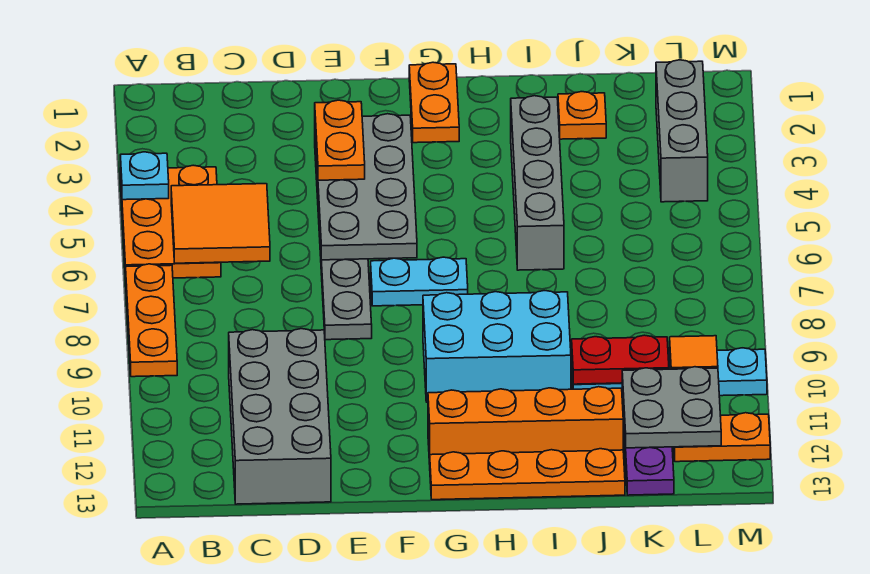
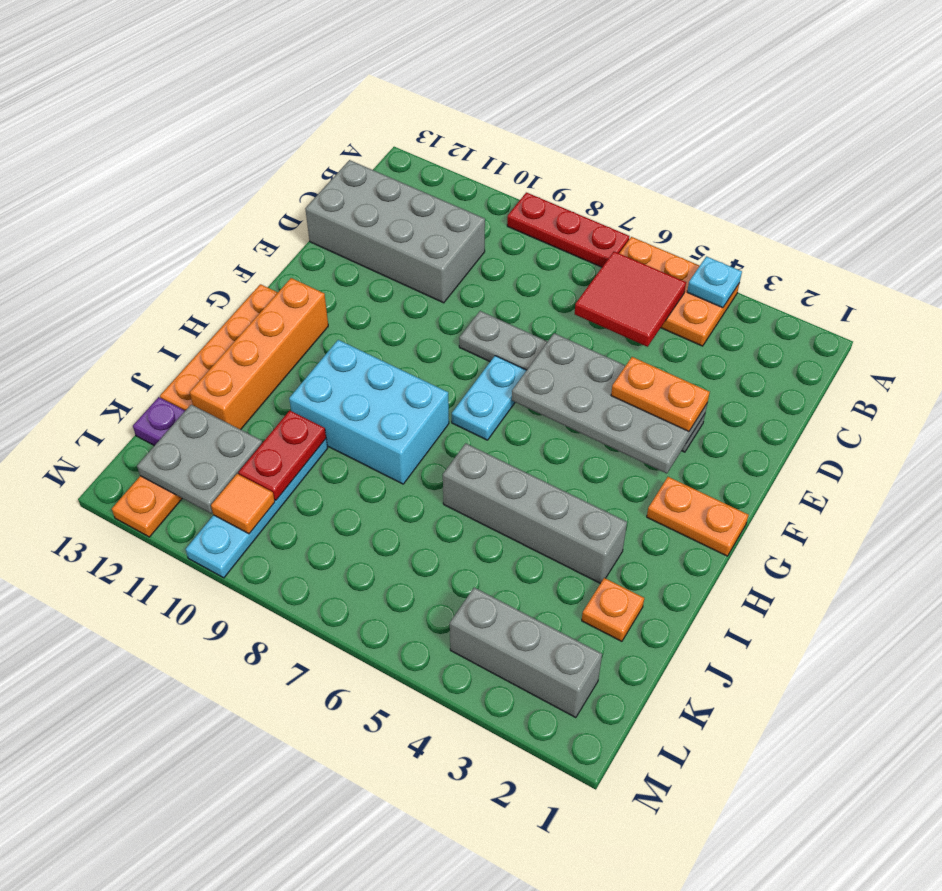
orange 1x3 plate [126,264,177,377] -> red 1x3 plate [507,192,629,267]
orange 2x2 tile [171,184,270,263] -> red 2x2 tile [575,252,686,347]
cyan 2x3 brick [423,291,571,402] -> cyan 2x3 brick turned to [289,340,449,484]

